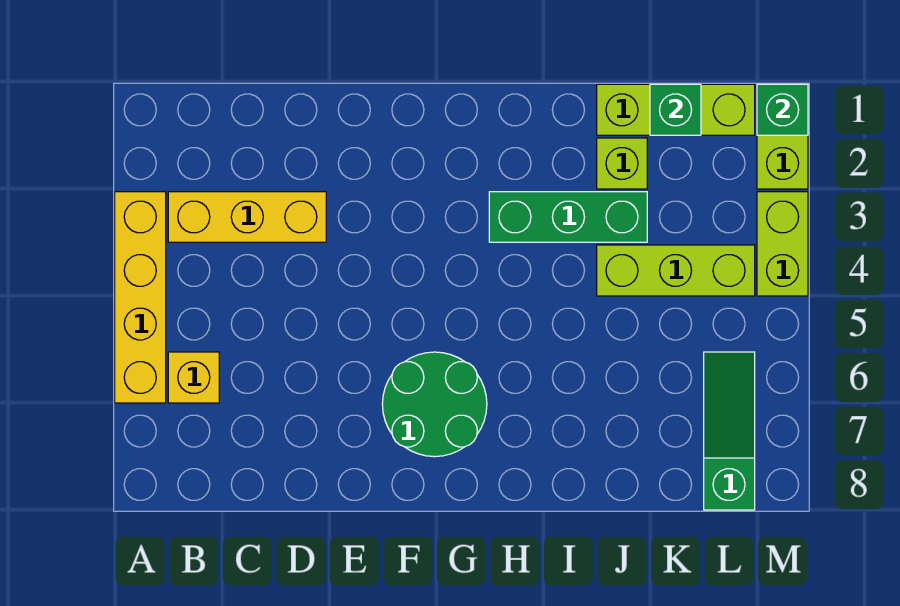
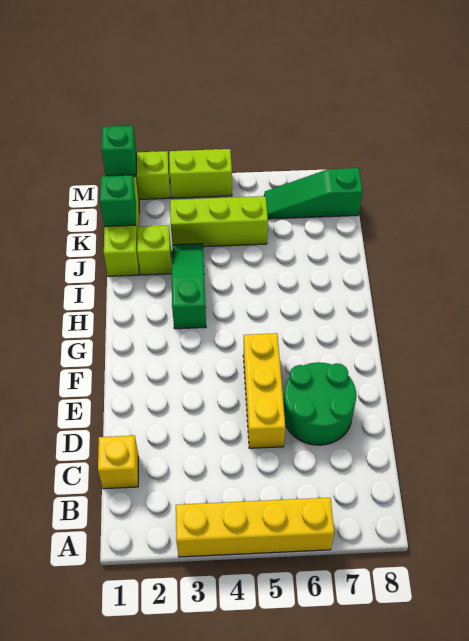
yellow 1x3 brick [168,192,326,242] -> yellow 1x3 brick moved to [243,333,285,448]
yellow 1x1 brick [168,352,219,403] -> yellow 1x1 brick moved to [98,435,138,489]
green 2x2 round brick [382,352,487,457] -> green 2x2 round brick moved to [283,362,356,445]
green 1x3 brick [489,192,647,242] -> green 1x3 slope [172,244,206,329]
lime 1x3 brick [597,245,755,296] -> lime 1x3 brick turned to [170,196,268,247]

